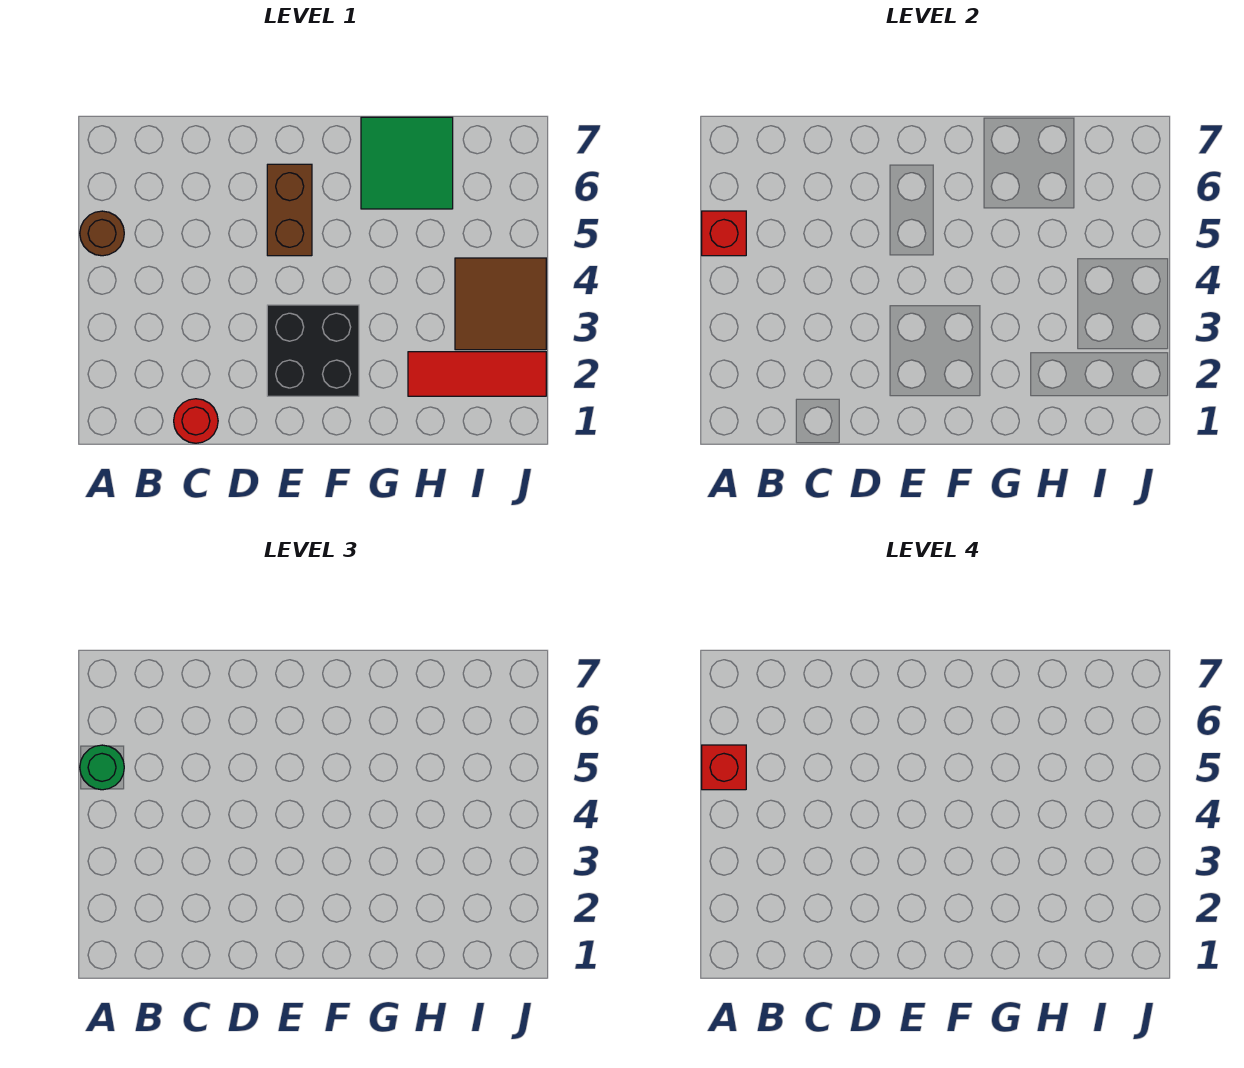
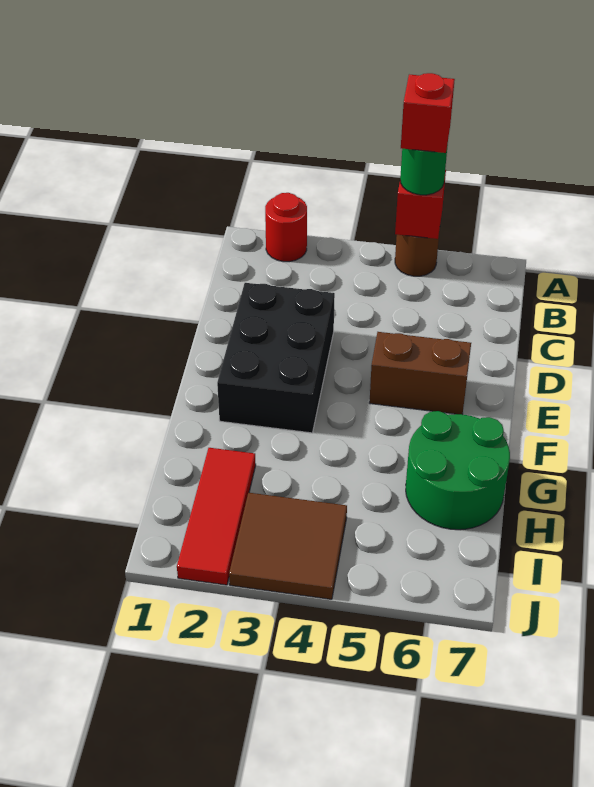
red 1x1 round brick [174,399,218,443] -> red 1x1 round brick moved to [265,193,307,262]
black 2x2 brick [267,305,359,396] -> black 2x3 brick [217,283,335,433]
green 2x2 tile [361,117,453,209] -> green 2x2 round brick [406,411,510,530]

